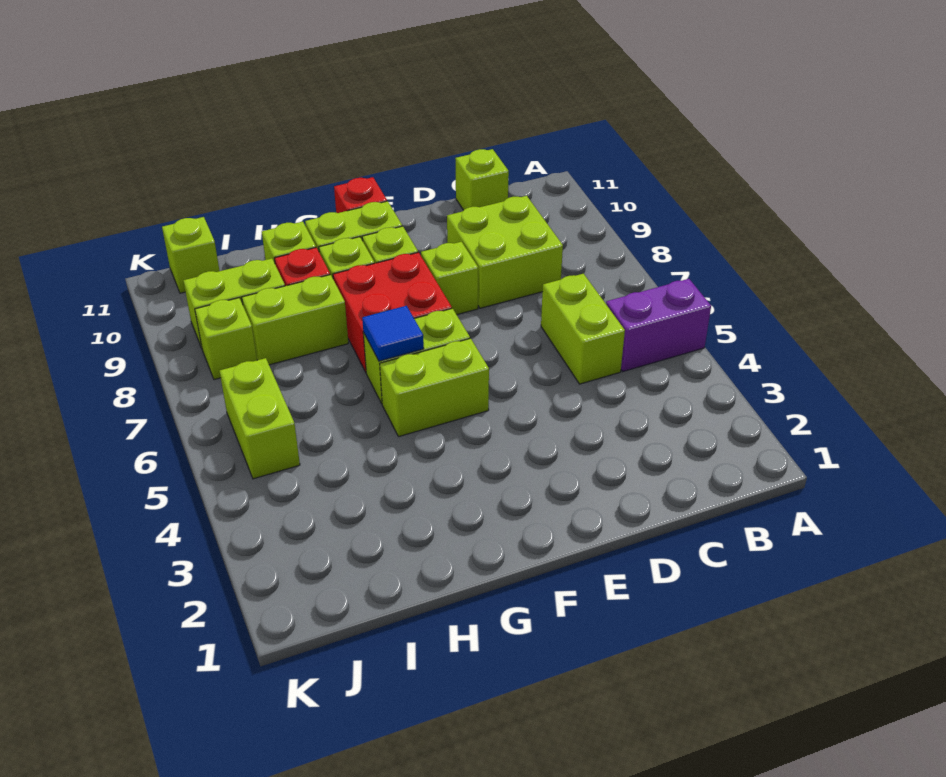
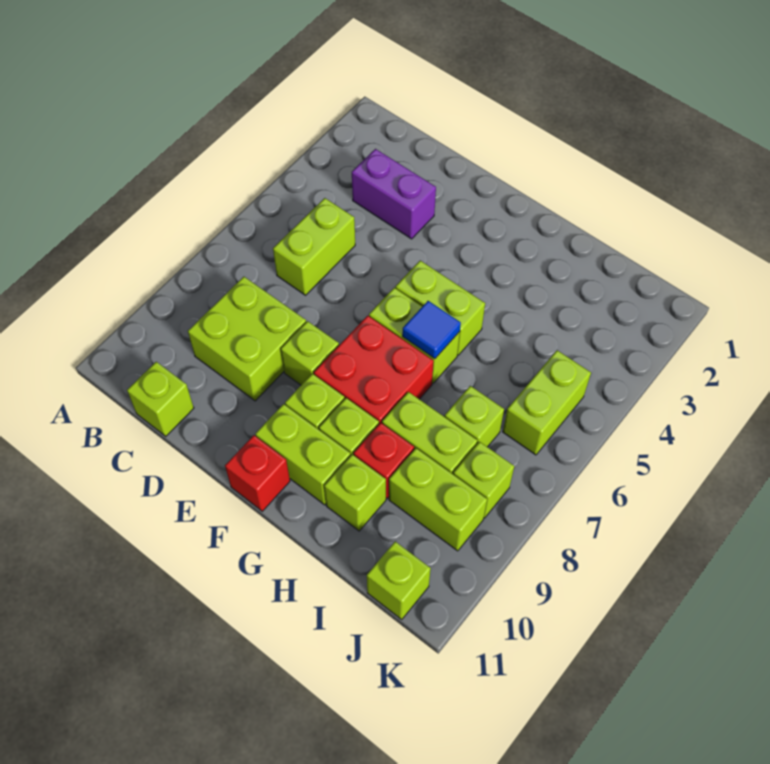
purple 1x2 brick [606,279,711,371] -> purple 1x2 brick moved to [352,149,436,239]
none -> lime 1x1 brick [445,386,504,447]

